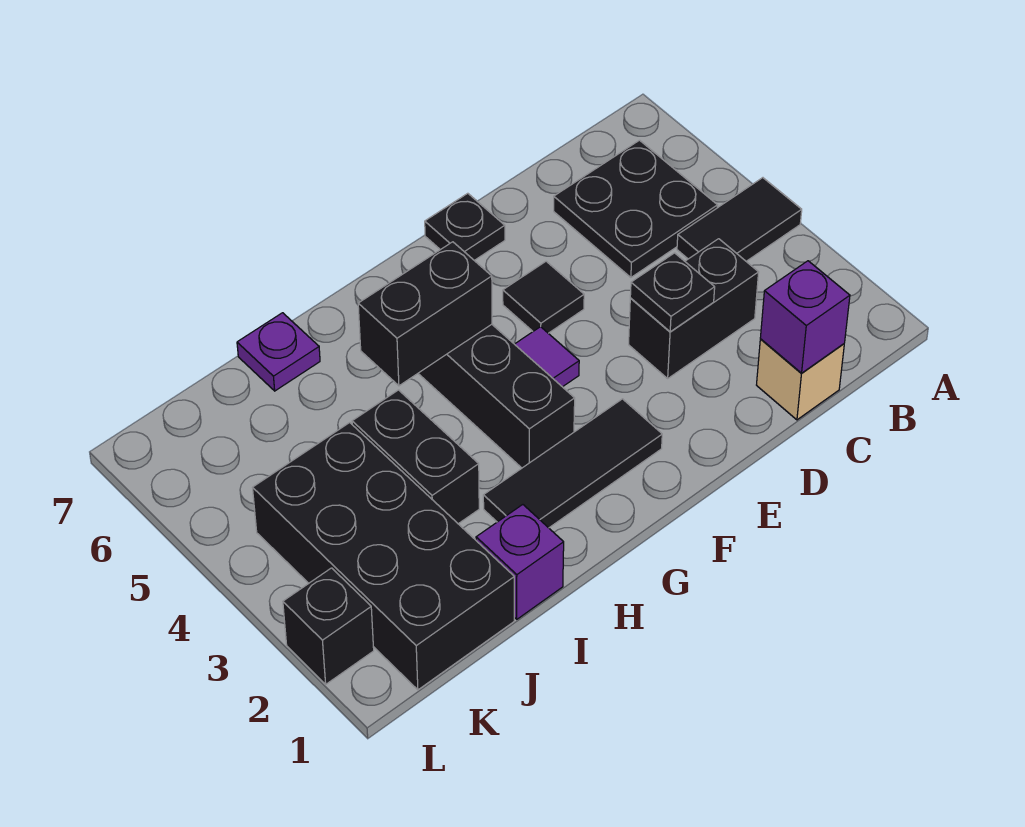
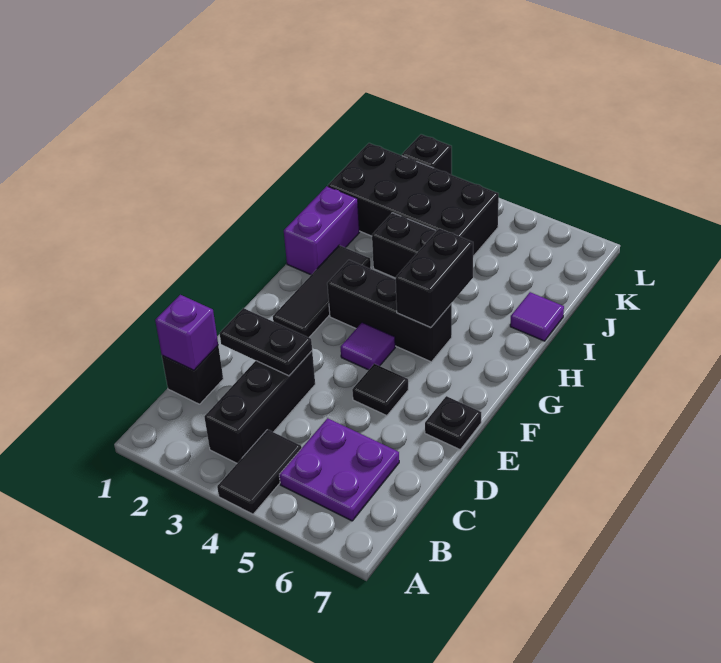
black 2x2 plate [554,140,718,277] -> purple 2x2 plate [279,418,399,521]
tan 1x1 brick [757,339,844,420] -> black 1x1 brick [162,346,223,404]
black 1x2 brick [629,239,759,378] -> black 1x3 brick [205,351,315,463]
black 1x1 plate [630,253,715,332] -> black 1x2 plate [220,308,312,376]
purple 1x1 brick [476,505,564,619] -> purple 1x2 brick [284,186,360,275]
purple 1x1 plate [237,313,320,391] -> purple 1x1 tile [510,292,564,341]

